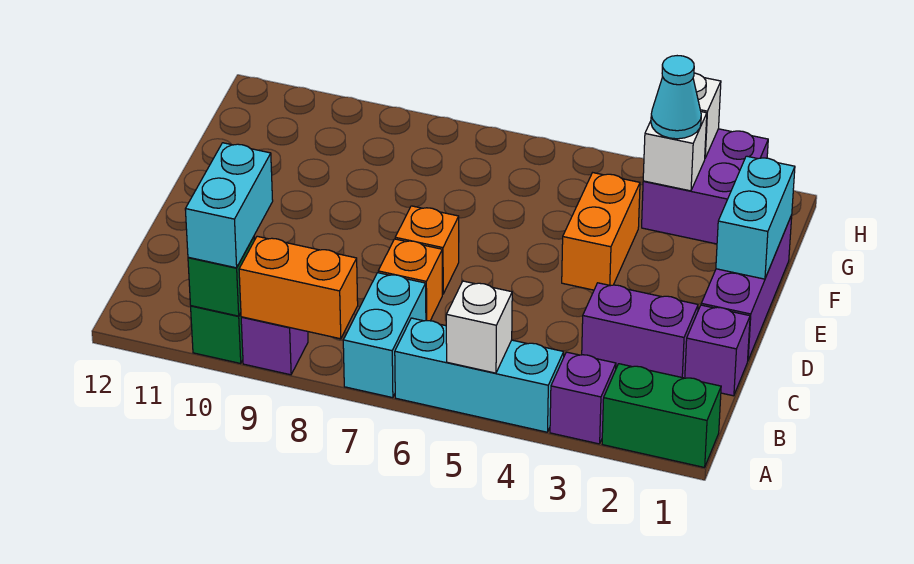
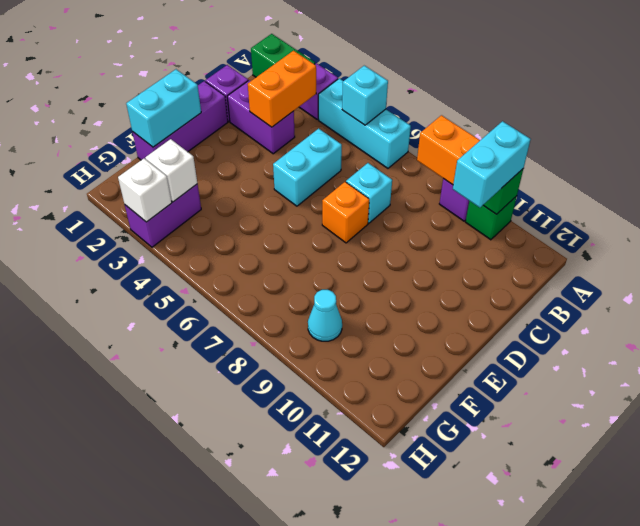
white 1x1 brick [446,281,512,373] -> cyan 1x1 brick [342,66,388,125]
cyan 1x2 brick [343,273,426,398] -> cyan 1x2 brick moved to [273,128,342,206]
orange 1x1 brick [378,239,442,321] -> cyan 1x1 brick [346,163,392,223]
orange 1x2 brick [562,173,640,290] -> orange 1x2 brick moved to [248,51,316,127]
purple 2x2 brick [642,129,768,244] -> purple 1x2 brick [125,184,201,247]
cyan 1x1 cone [651,56,701,139] -> cyan 1x1 cone moved to [308,290,342,341]

